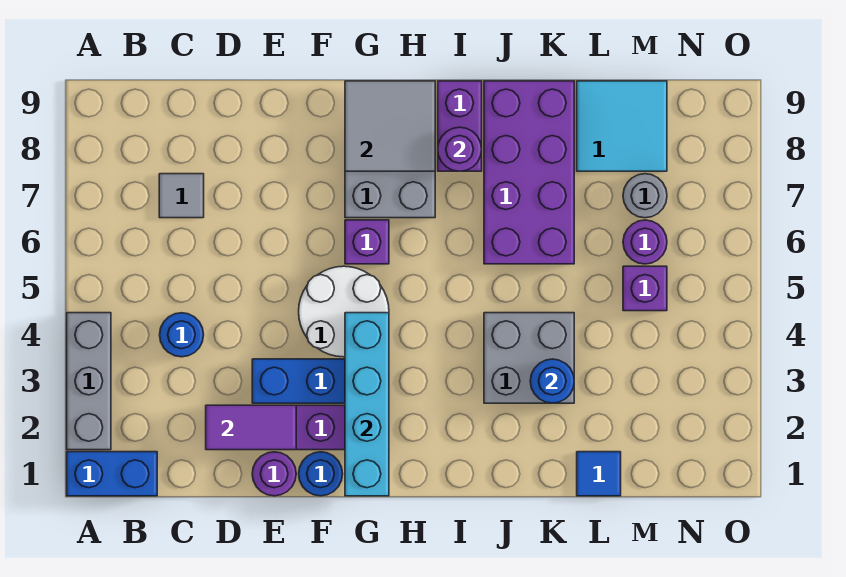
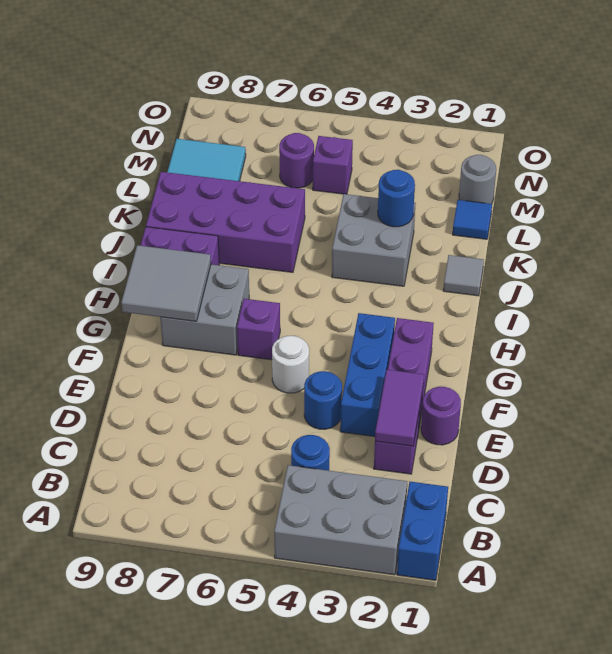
grey 1x3 brick [67,313,111,450] -> grey 2x3 brick [274,465,407,575]
grey 1x1 tile [159,174,204,218] -> grey 1x1 tile moved to [443,255,484,296]
blue 1x1 round brick [299,452,343,496] -> blue 1x1 round brick moved to [304,371,342,429]
white 2x2 round brick [299,266,389,357] -> white 1x1 round brick [272,336,309,393]
cyan 1x4 brick [345,313,389,496] -> none
purple 1x1 round brick [438,127,482,171] -> none
grey 1x1 round brick [623,174,667,218] -> grey 1x1 round brick moved to [459,155,496,204]

